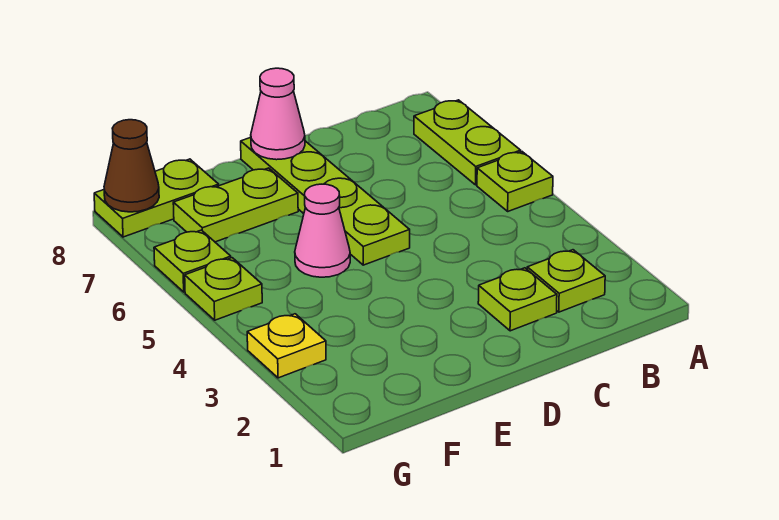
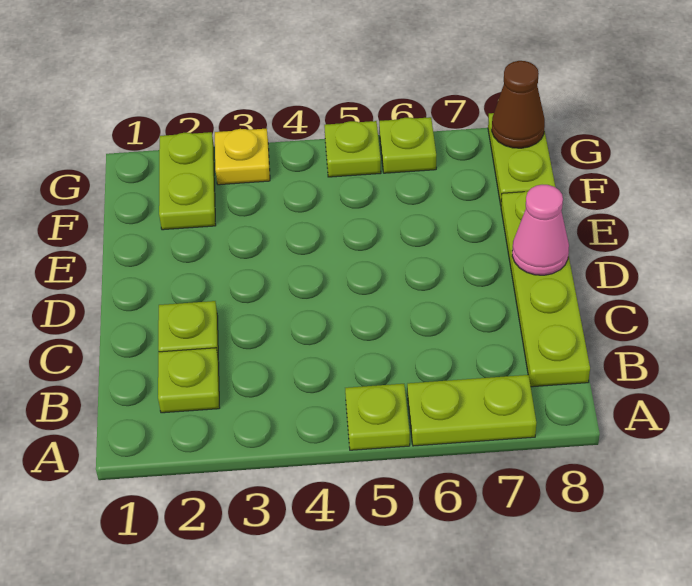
lime 1x4 plate [241,138,410,265] -> lime 1x4 plate turned to [501,191,590,387]
pink 1x1 cone [295,184,350,277] -> none
lime 1x2 plate [173,168,298,242] -> lime 1x2 plate moved to [159,132,216,230]

